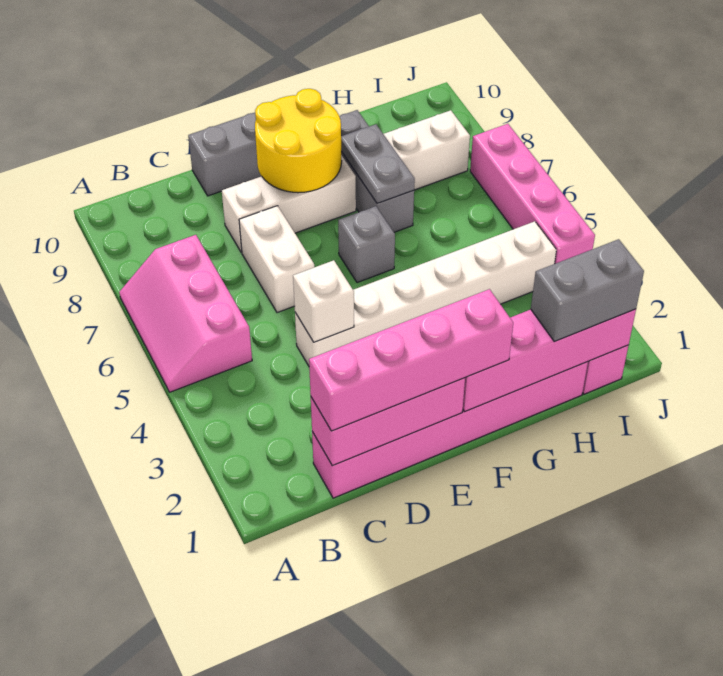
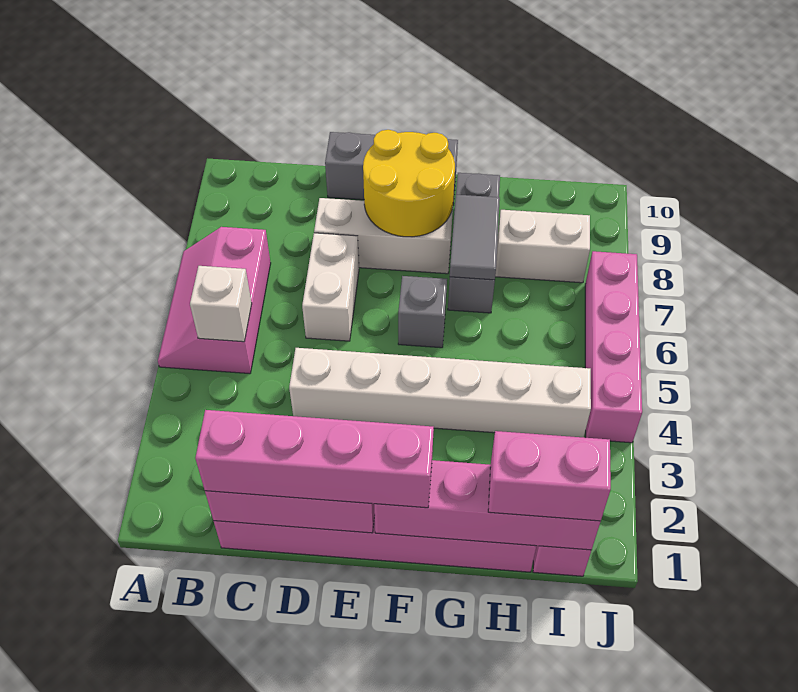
white 1x1 brick [293,260,354,342] -> white 1x1 brick moved to [190,266,252,342]
grey 1x2 plate [341,124,415,204] -> grey 1x2 tile [450,195,500,280]
grey 1x2 brick [531,239,644,342] -> pink 1x2 brick [488,431,611,521]

